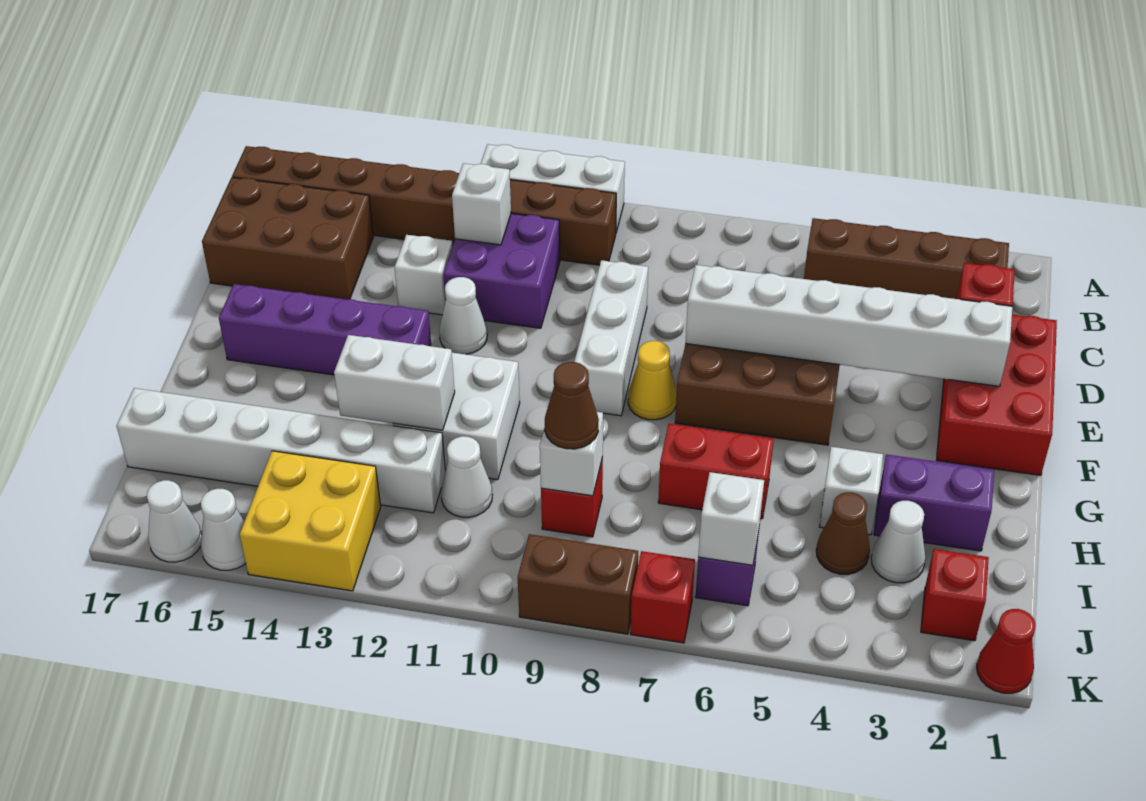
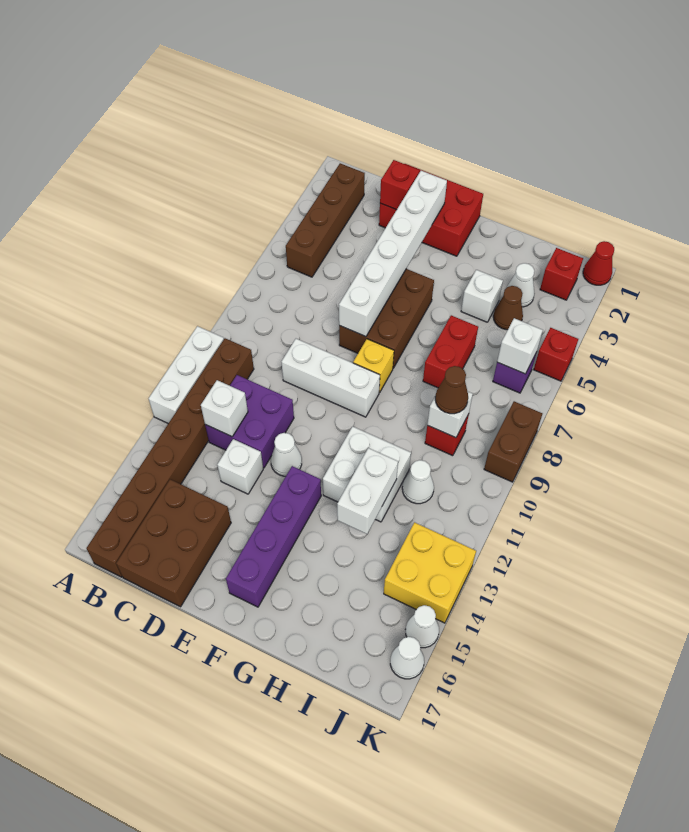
yellow 1x1 cone [628,341,677,420] -> yellow 1x1 brick [353,339,394,392]
purple 1x2 brick [874,454,994,551] -> none
white 1x6 brick [117,388,445,513] -> none
red 1x1 brick [631,551,695,643] -> red 1x1 brick moved to [534,328,578,381]

